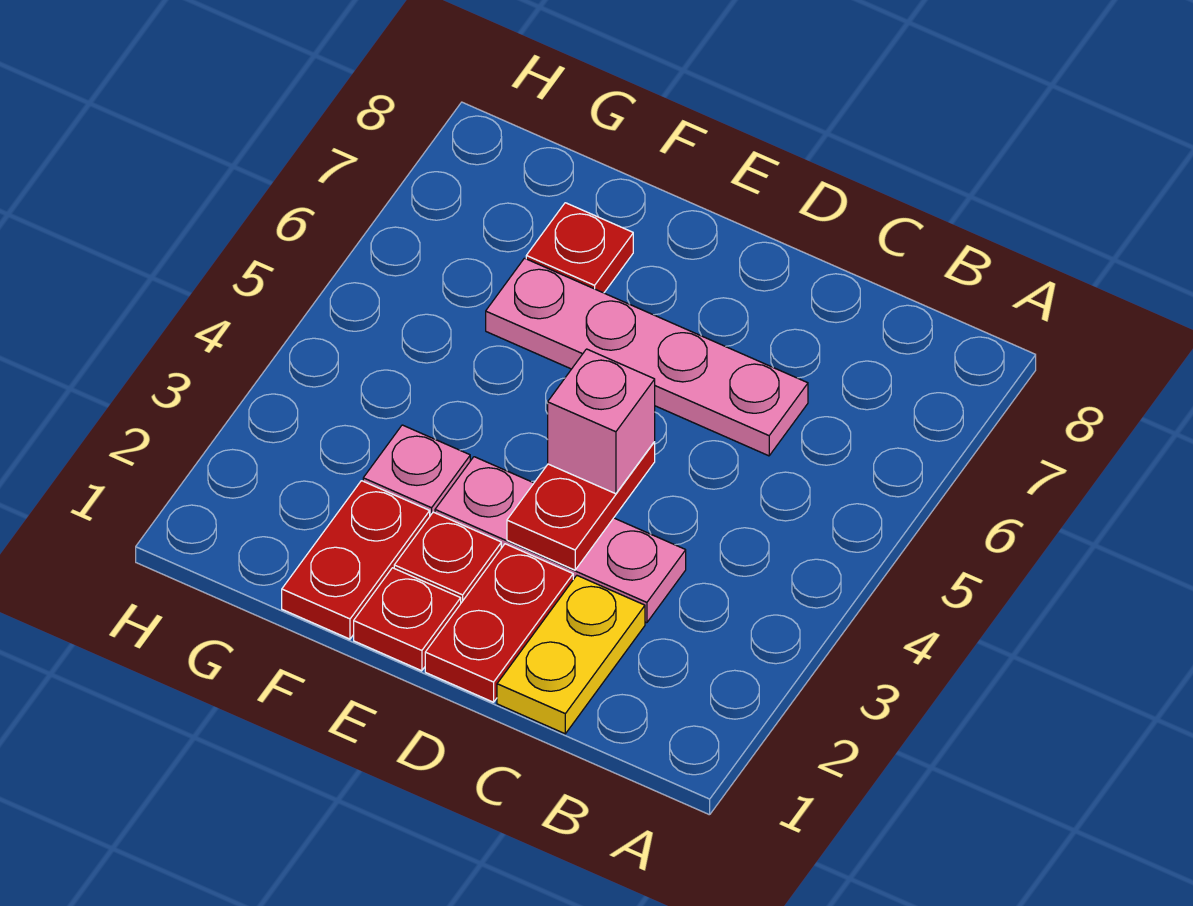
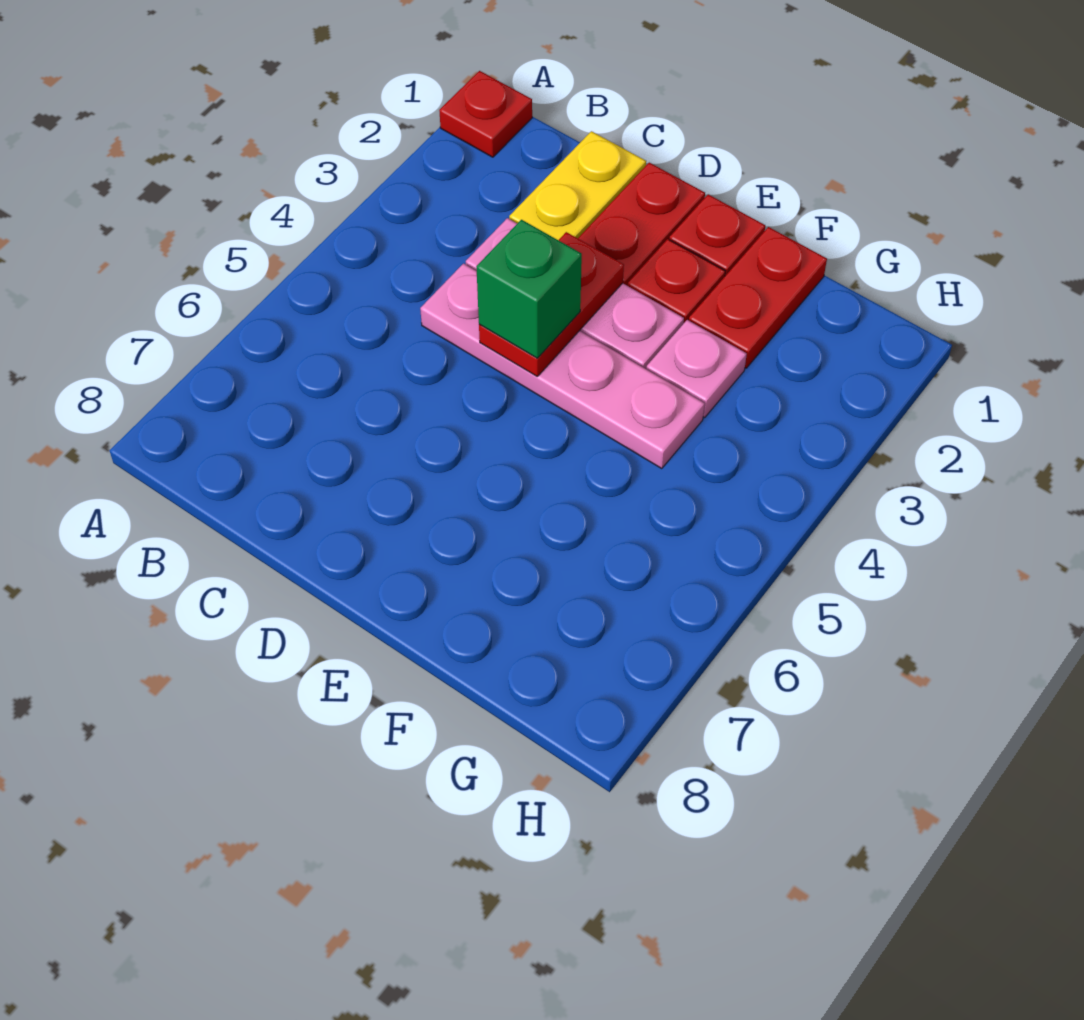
pink 1x4 plate [486,258,808,456] -> pink 1x4 plate moved to [420,264,705,469]
pink 1x1 brick [548,349,655,494] -> green 1x1 brick [476,220,582,358]
red 1x1 plate [526,203,633,293] -> red 1x1 plate moved to [439,71,532,157]

